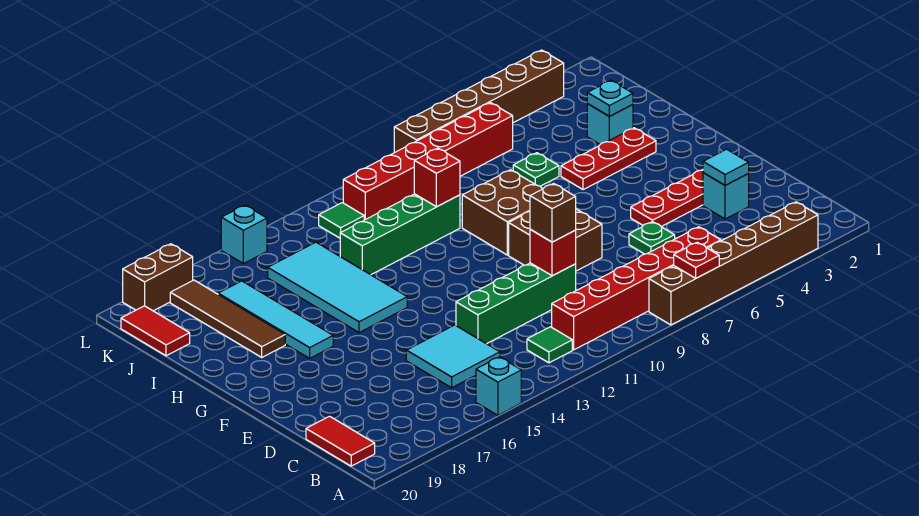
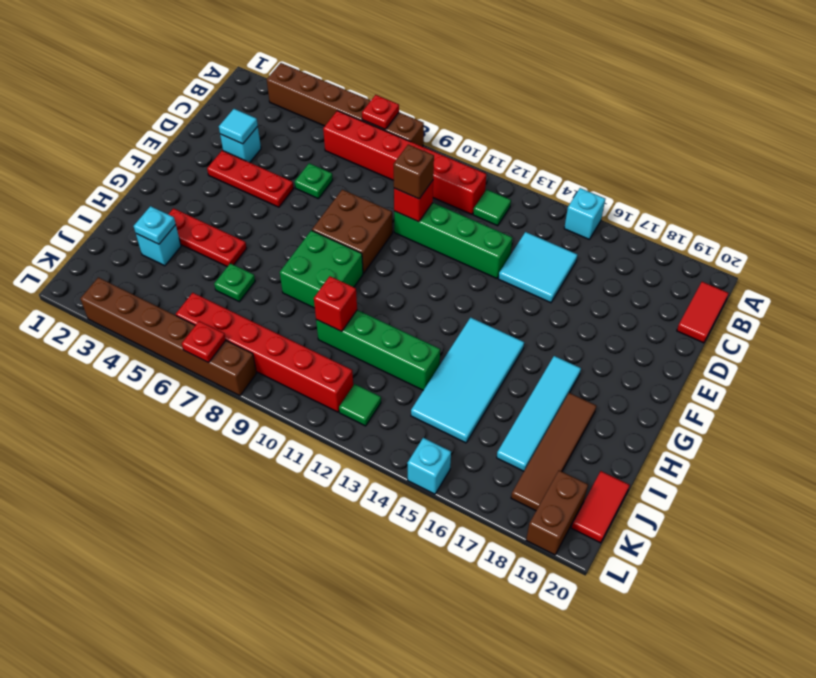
brown 2x2 brick [462,170,542,255] -> green 2x2 brick [280,230,363,308]
none -> red 1x1 plate [182,321,226,363]
brown 1x2 brick [123,244,193,311] -> brown 1x2 brick turned to [526,471,588,555]

